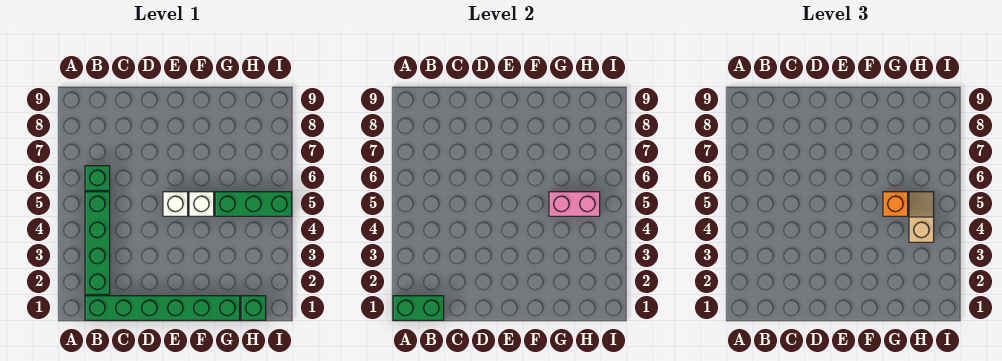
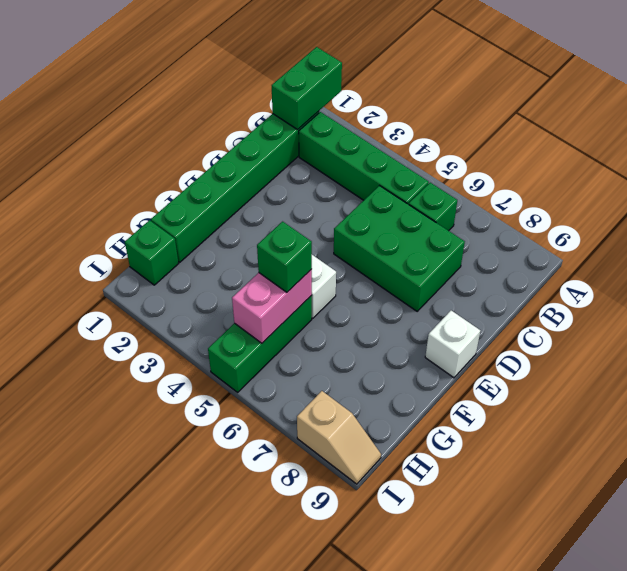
none -> green 2x3 brick [334,186,465,311]
white 1x1 brick [163,192,188,216] -> white 1x1 brick moved to [425,311,480,378]
orange 1x1 brick [883,192,908,216] -> green 1x1 brick [257,222,312,292]
tan 1x2 slope [909,192,934,242] -> tan 1x2 slope moved to [297,391,381,484]

